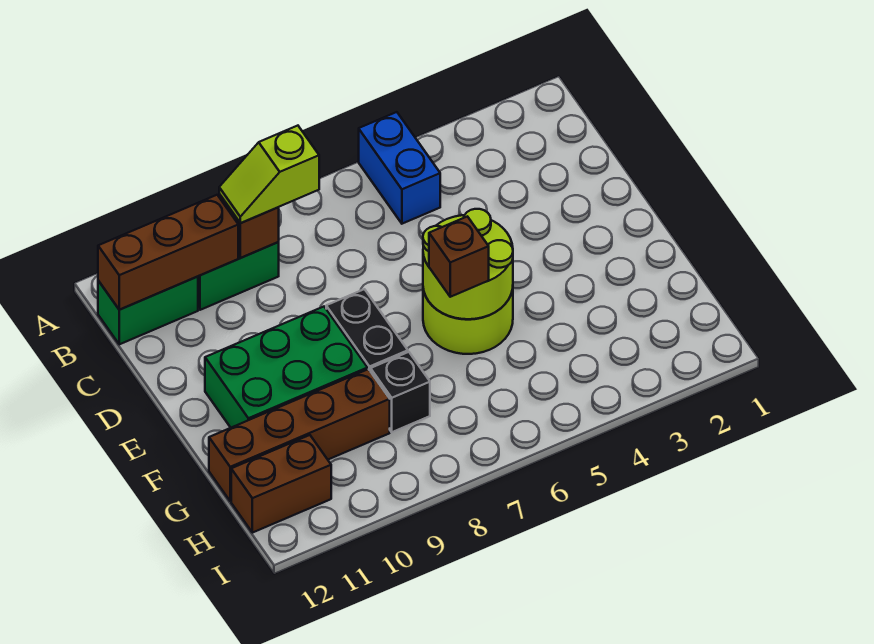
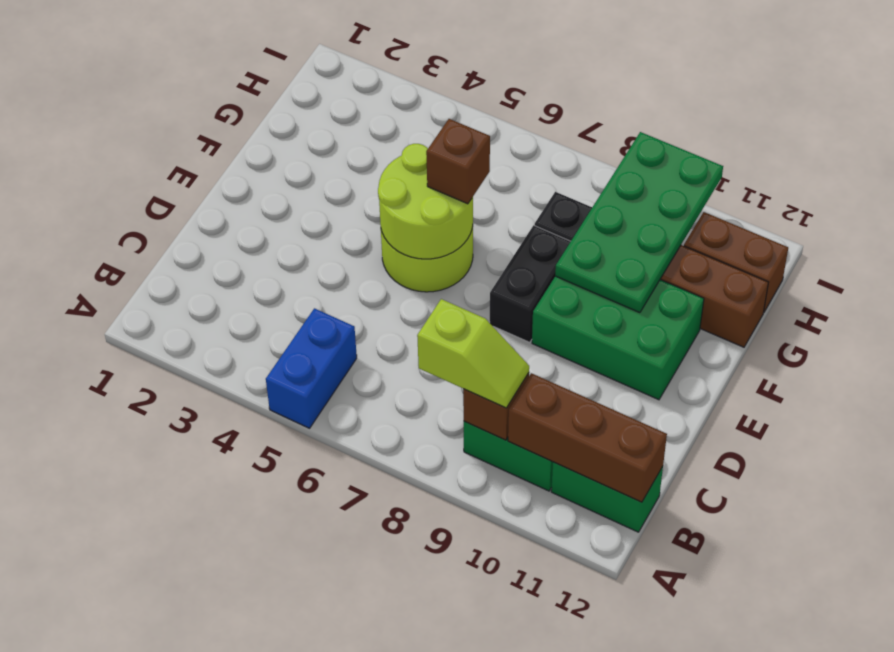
none -> green 2x4 plate [555,132,723,313]

